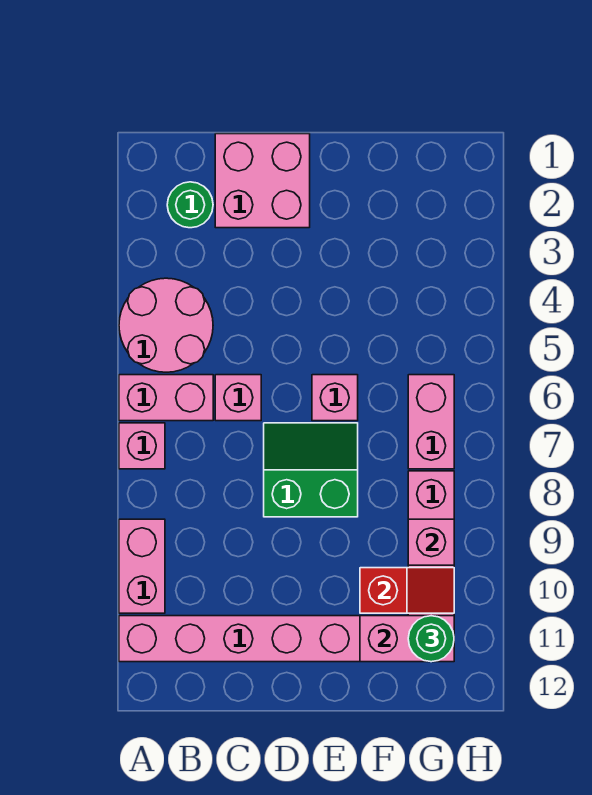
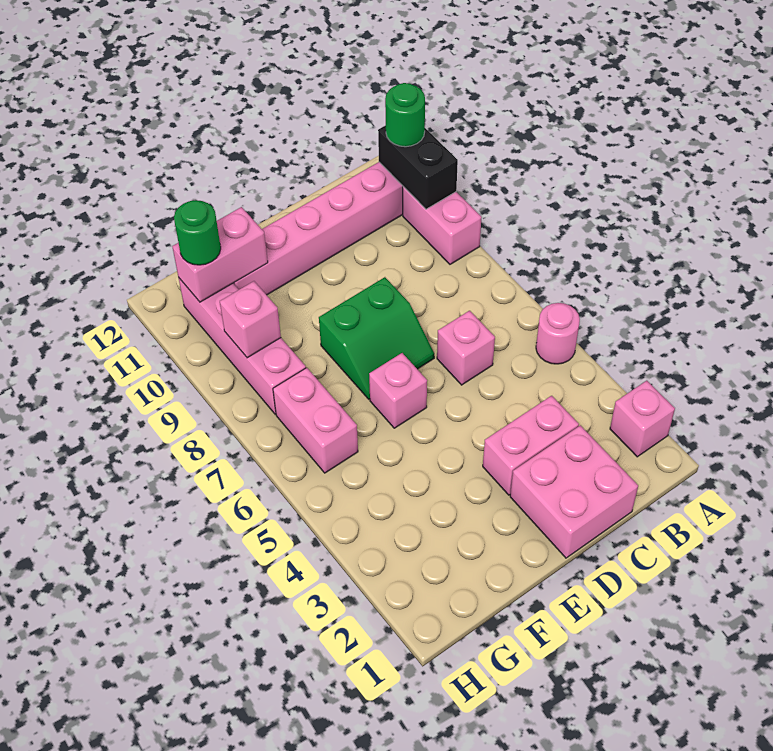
pink 2x2 round brick [119,278,213,372] -> pink 1x1 round brick [536,303,580,364]
pink 1x2 brick [119,375,213,421] -> pink 1x2 brick moved to [483,396,579,495]
pink 1x1 brick [119,423,165,469] -> pink 1x1 brick moved to [610,381,675,457]
none -> black 1x2 brick [378,125,458,209]
green 1x1 round brick [167,182,213,228] -> green 1x1 round brick moved to [385,83,425,147]
red 1x2 slope [360,568,454,613] -> none

